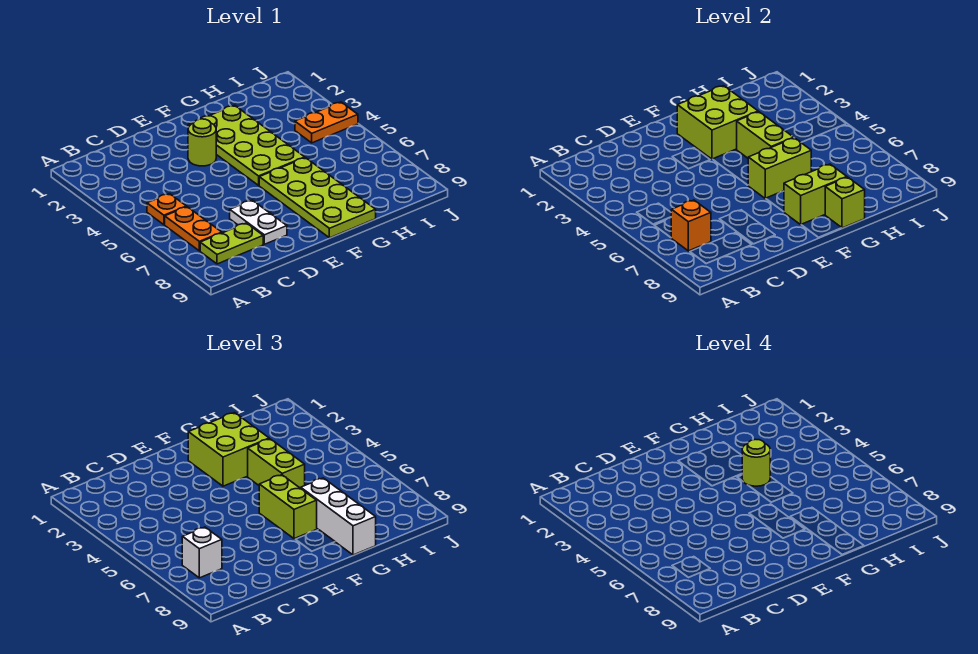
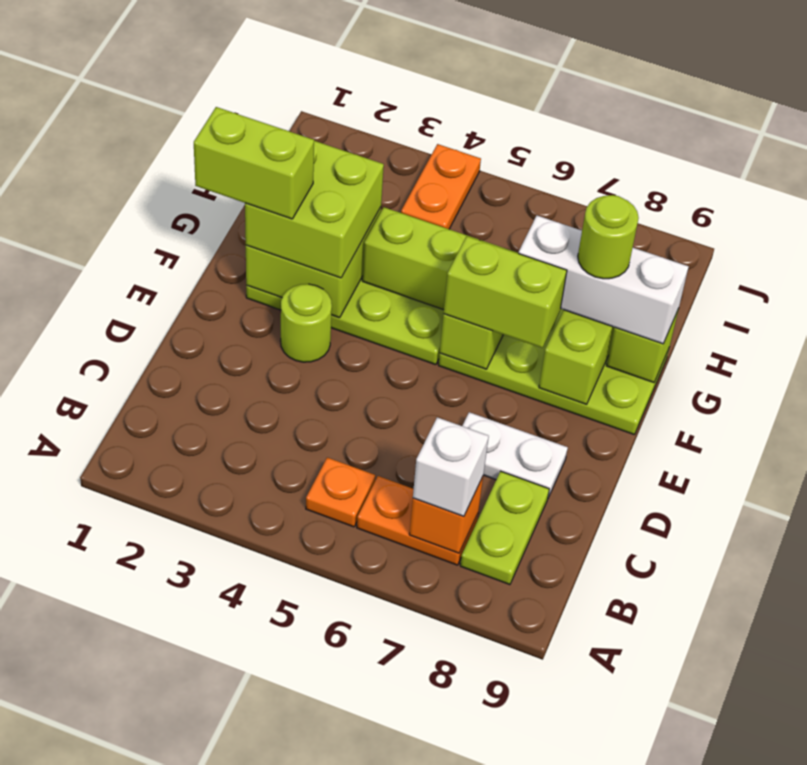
lime 1x2 brick [248,439,305,488] -> lime 1x2 brick moved to [194,107,314,219]
lime 1x1 round brick [742,439,770,486] -> lime 1x1 round brick moved to [578,195,639,279]

